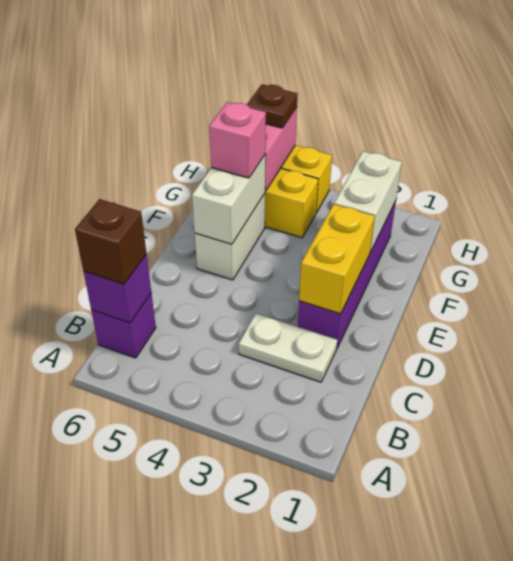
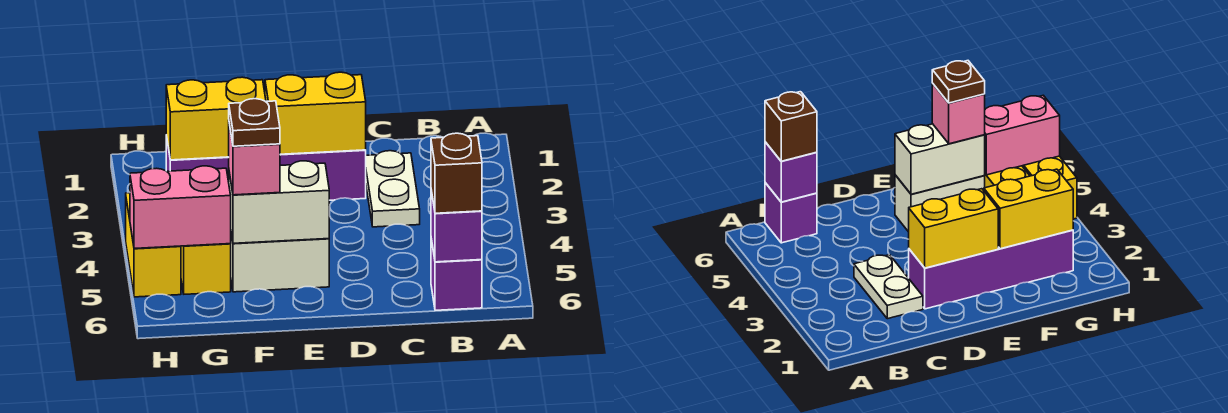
white 1x2 brick [334,151,402,252] -> yellow 1x2 brick [166,77,266,160]
brown 1x1 plate [247,84,298,128] -> brown 1x1 plate moved to [229,99,280,146]

